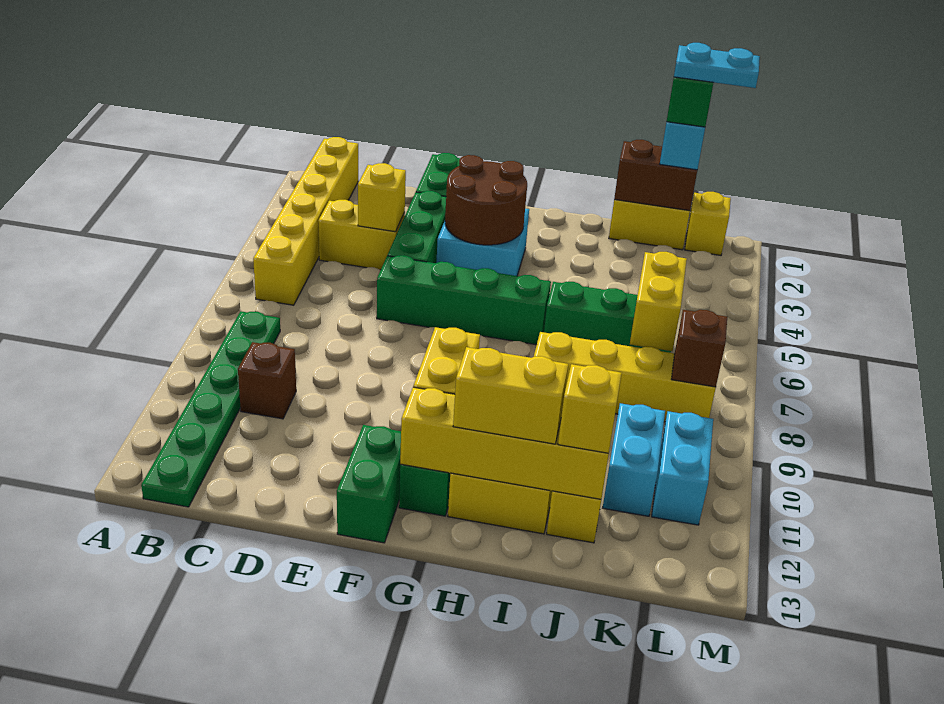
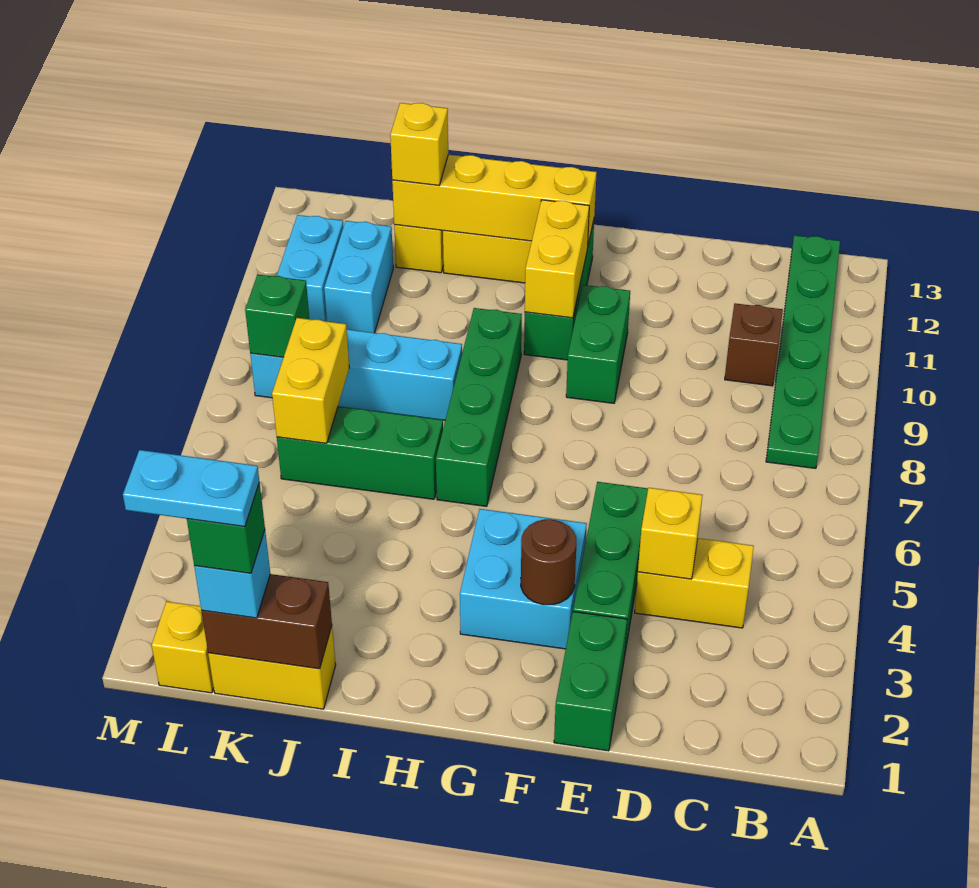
yellow 1x6 brick [253,137,358,305] -> none
green 1x4 brick [377,255,551,345] -> green 1x4 brick turned to [436,308,522,506]
brown 2x2 round brick [445,155,527,245] -> brown 1x1 round brick [521,519,576,605]
green 1x2 brick [337,425,401,543] -> green 1x2 brick moved to [566,285,630,403]
yellow 1x2 brick [453,347,568,444] -> none
yellow 1x4 brick [534,332,716,422] -> cyan 1x4 brick [250,329,462,420]
brown 1x1 brick [672,310,727,387] -> green 1x1 brick [245,274,309,357]

